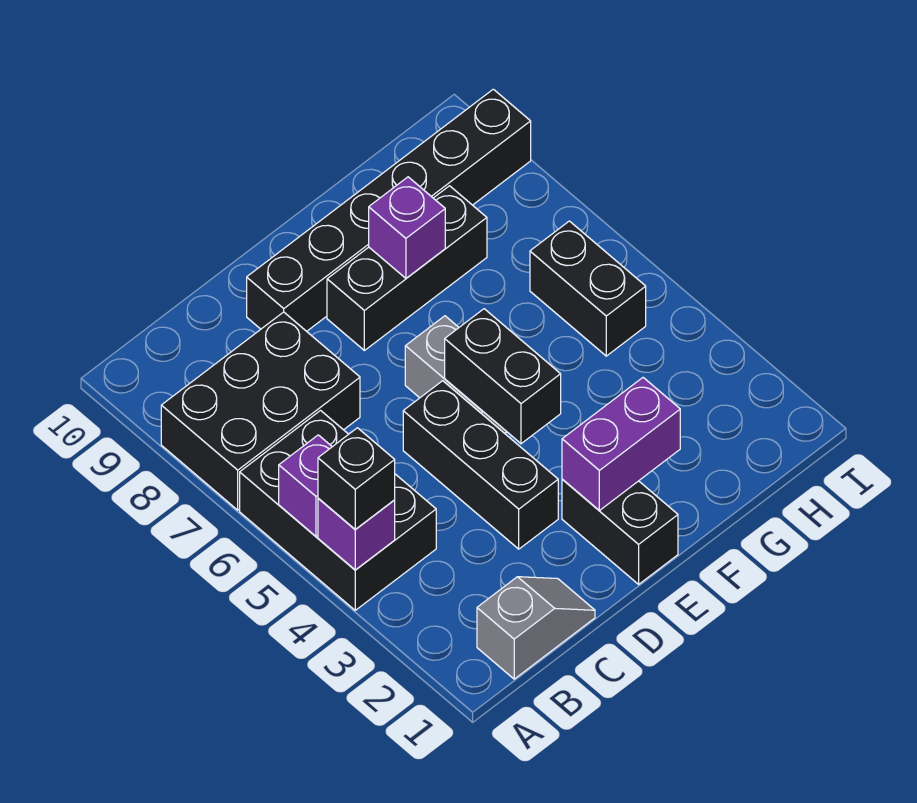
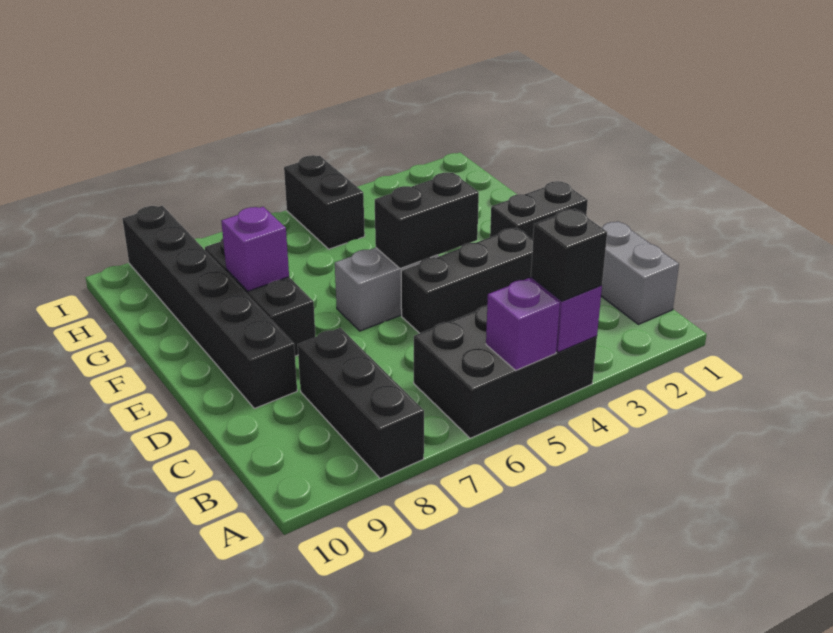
black 2x3 brick [161,312,360,510] -> black 1x3 brick [298,328,424,478]
grey 1x2 slope [477,577,595,679] -> grey 1x2 brick [601,221,679,324]
purple 1x2 brick [562,378,680,510] -> none
black 1x2 brick [530,221,646,356] -> black 1x2 brick turned to [284,155,365,249]

